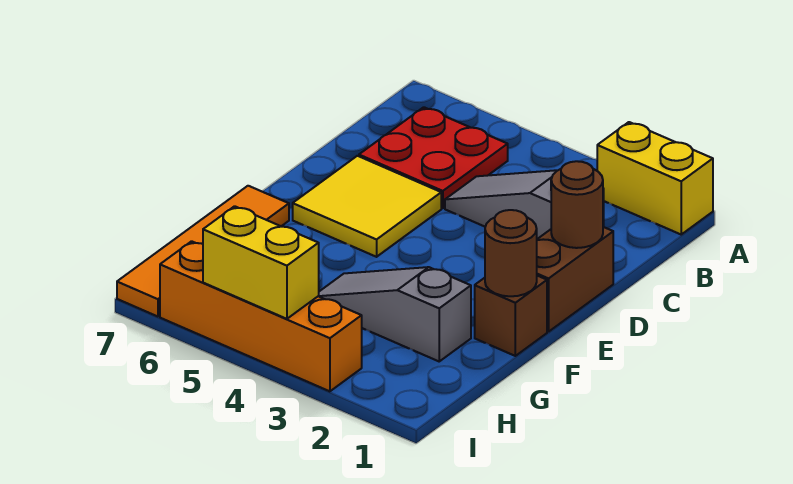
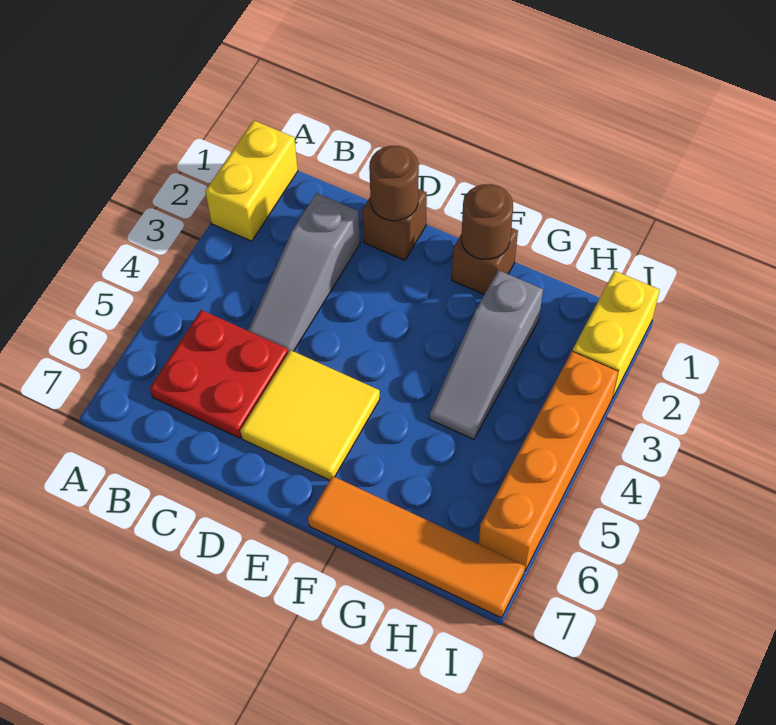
brown 1x2 brick [537,227,613,332] -> brown 1x1 brick [362,189,427,260]
yellow 1x2 brick [203,206,319,319] -> yellow 1x2 brick moved to [572,271,660,399]

